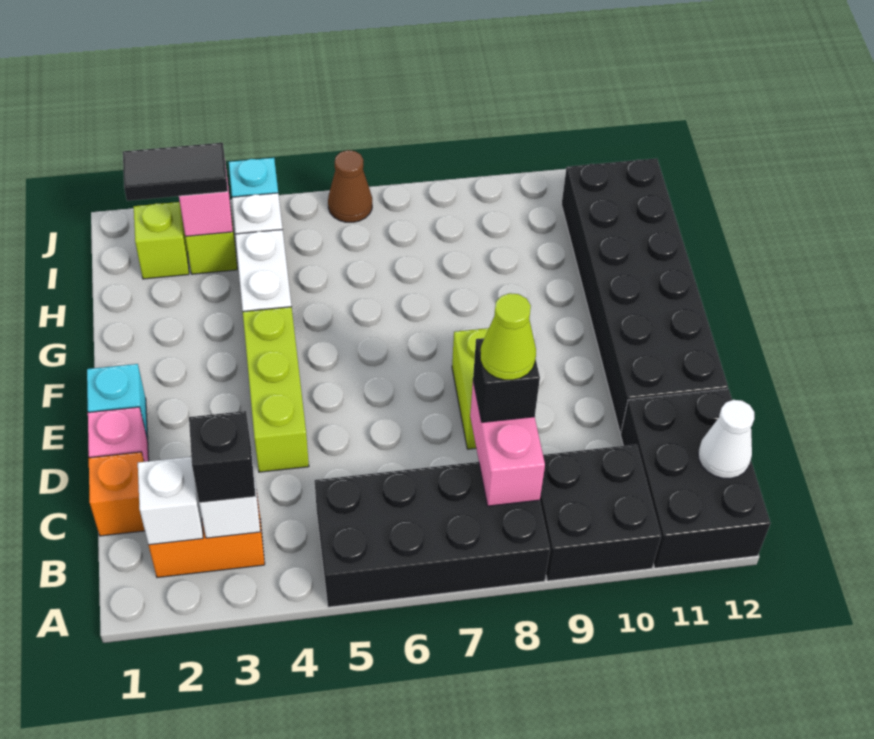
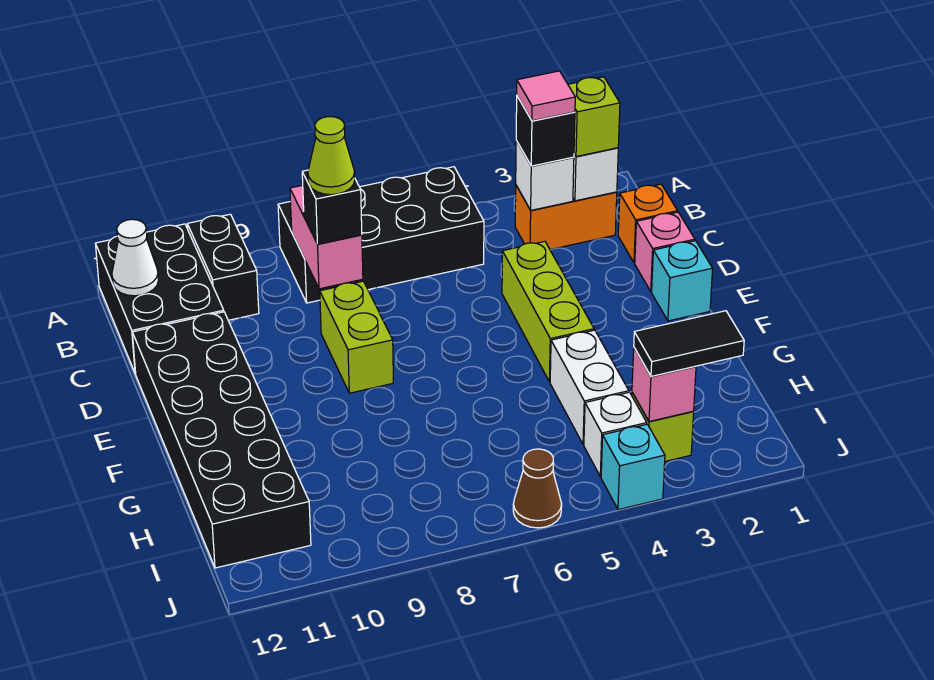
black 2x2 brick [540,444,661,581] -> black 1x2 brick [187,214,259,320]
none -> pink 1x1 tile [517,71,575,121]
lime 1x1 brick [134,202,189,279] -> lime 1x1 brick moved to [568,77,620,157]

